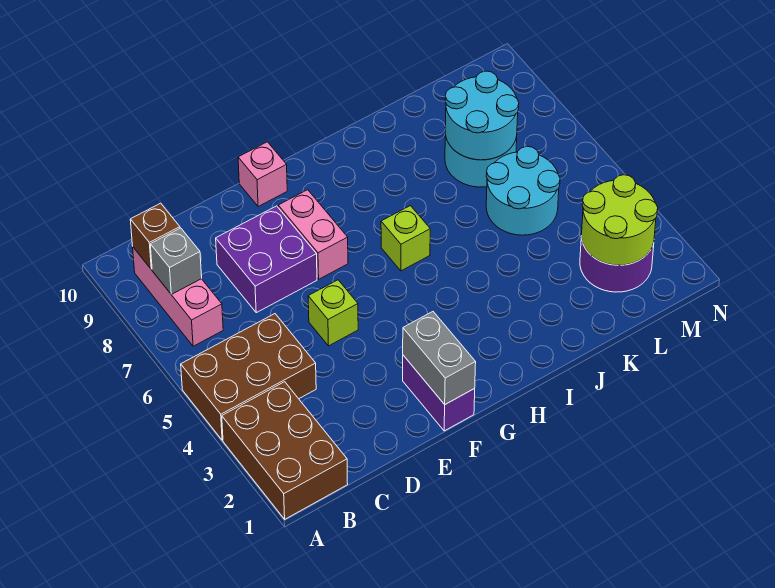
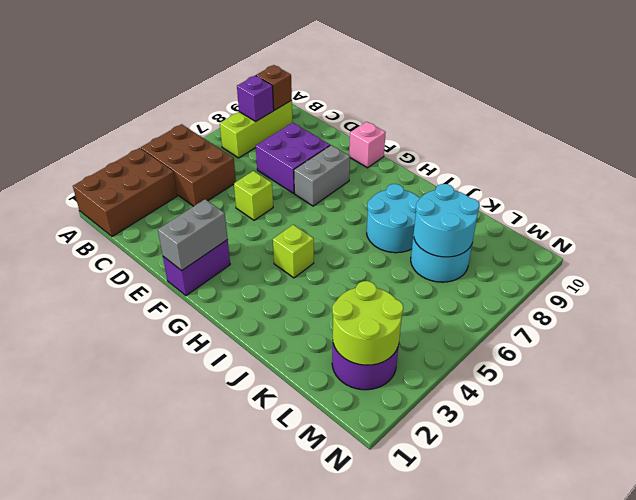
pink 1x3 brick [133,247,223,346] -> lime 1x3 brick [220,101,292,158]
grey 1x1 brick [150,228,202,294] -> purple 1x1 brick [237,76,274,121]
pink 1x2 brick [278,190,348,279] -> grey 1x2 brick [294,145,350,206]
lime 1x1 brick [381,206,430,271] -> lime 1x1 brick moved to [273,225,314,278]
cyan 2x2 round brick [486,146,560,235] -> cyan 2x2 round brick moved to [367,184,420,253]

